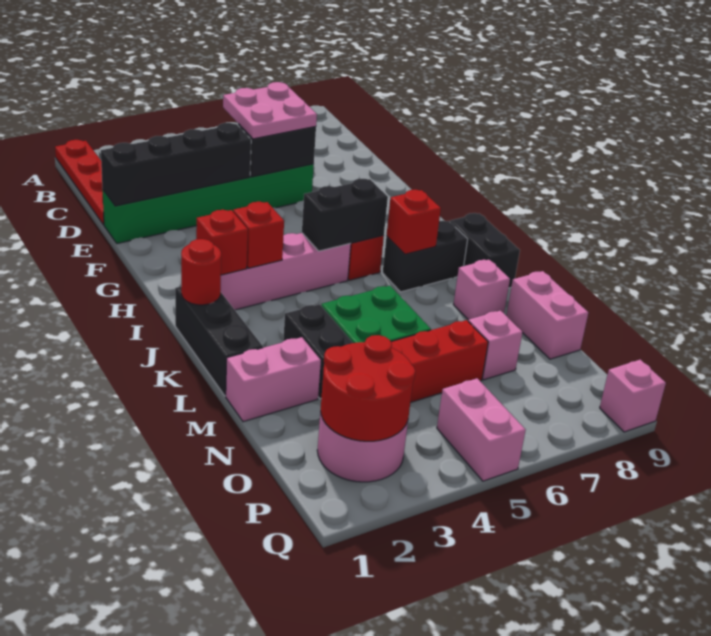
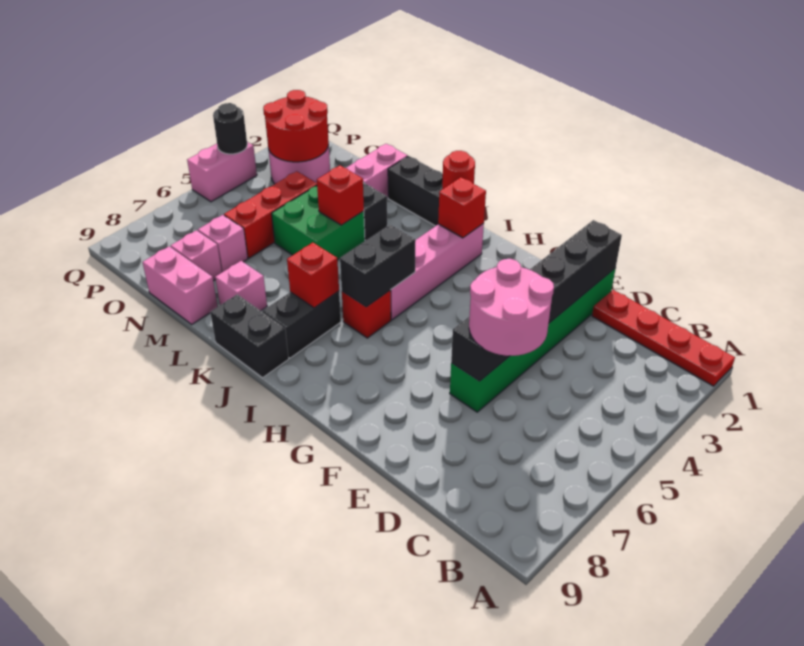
pink 2x2 plate [223,82,317,139] -> pink 2x2 round brick [469,259,554,356]
red 1x1 brick [233,202,284,268] -> red 1x1 brick moved to [317,166,364,225]
pink 1x2 brick [437,378,526,481] -> pink 1x2 brick turned to [187,142,257,202]
none -> black 1x1 round brick [213,103,247,154]
pink 1x1 brick [600,360,666,432] -> pink 1x1 brick moved to [171,230,222,281]

